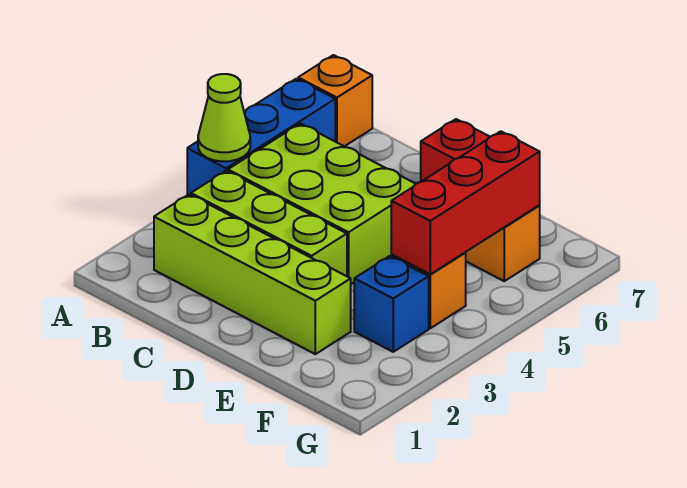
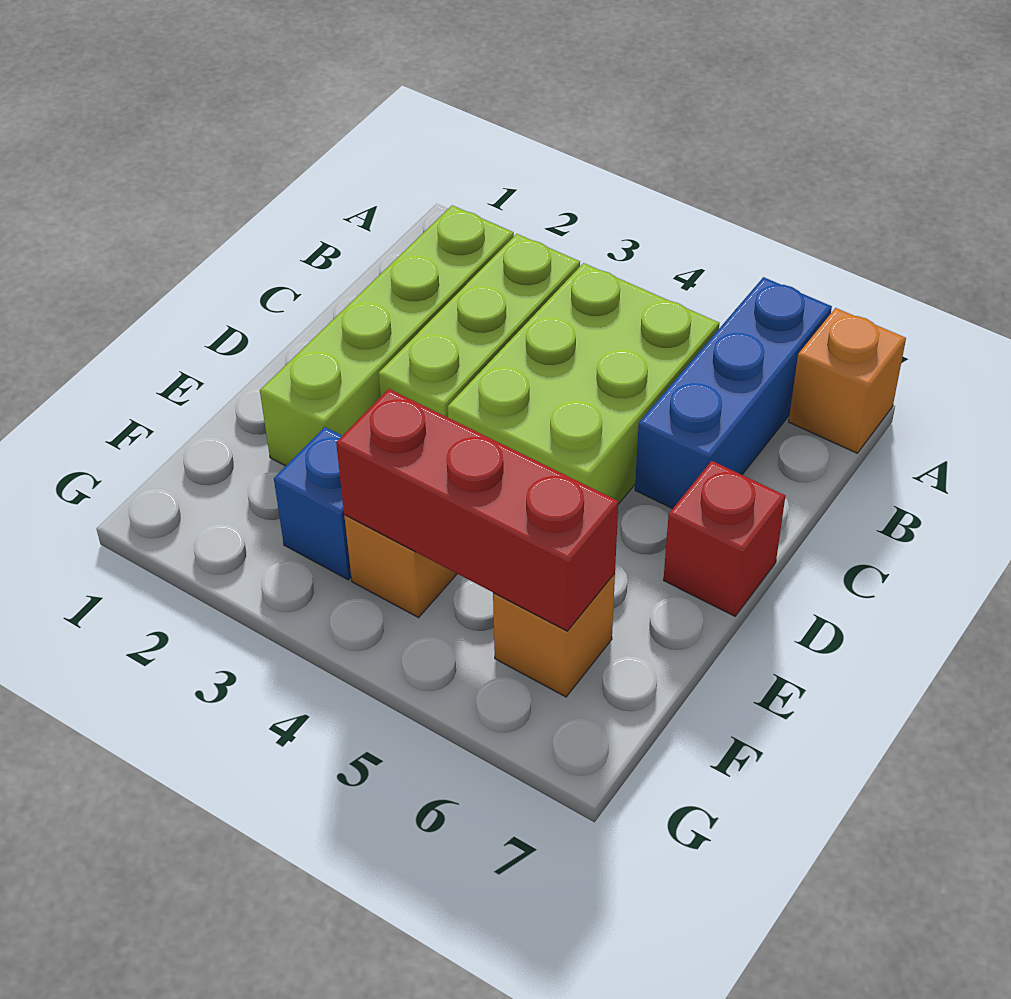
blue 1x3 brick [187,79,335,195] -> blue 1x3 brick turned to [635,277,832,509]
lime 1x1 cone [198,74,250,161] -> none

